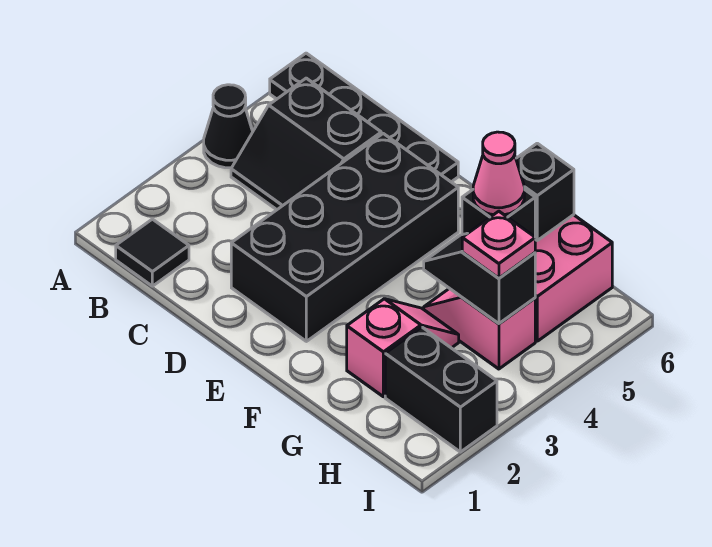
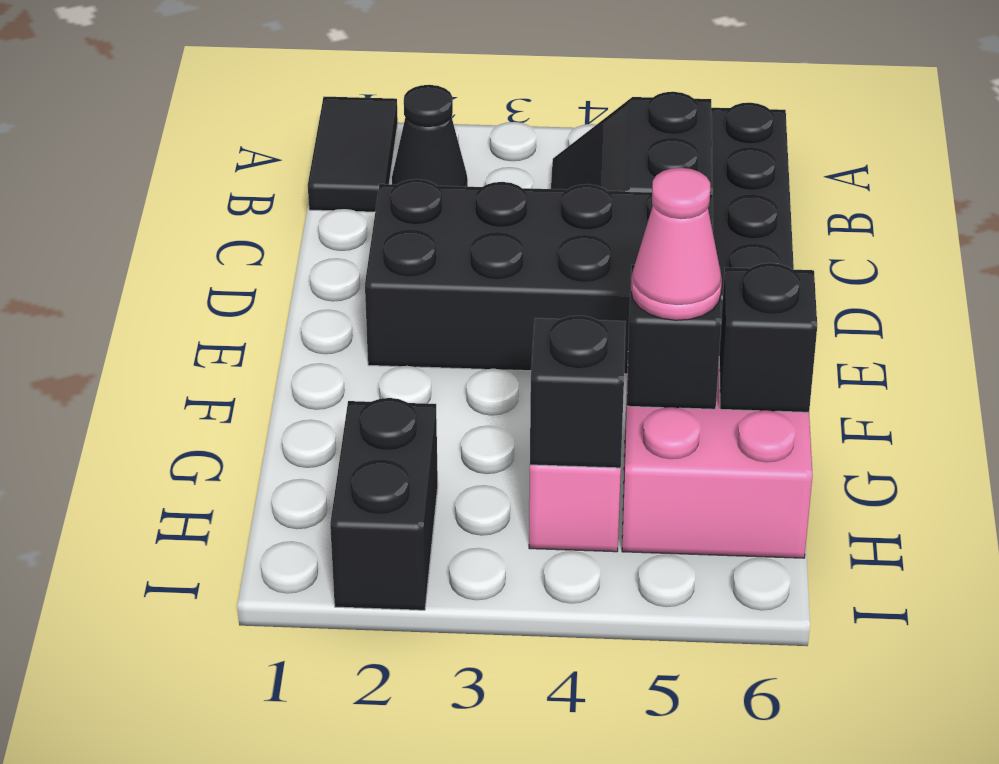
black 1x1 cone [204,85,253,168] -> black 1x1 cone moved to [392,85,468,187]
black 1x1 tile [116,219,189,286] -> black 1x2 tile [308,97,398,212]
pink 1x2 slope [347,299,459,397] -> none
pink 1x1 plate [462,211,535,278] -> none

